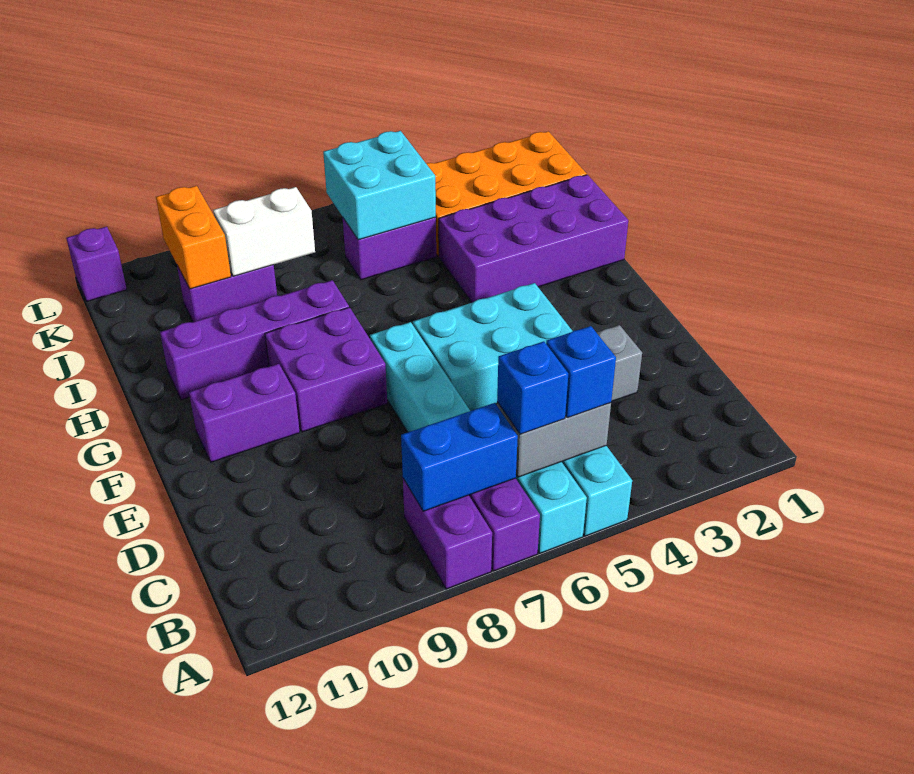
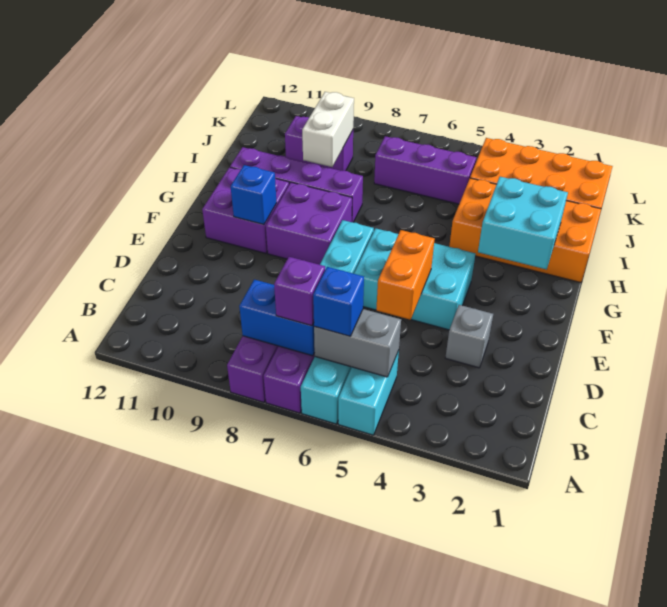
blue 1x1 brick [546,326,616,418] -> blue 1x1 brick moved to [231,165,277,225]
purple 1x2 brick [189,364,300,462] -> purple 2x2 brick [202,167,289,253]
purple 2x4 brick [439,175,628,303] -> orange 2x4 brick [449,178,601,283]
purple 1x2 brick [343,217,436,280] -> purple 1x3 brick [374,136,476,204]
cyan 2x2 brick [323,131,436,240] -> cyan 2x2 brick moved to [478,177,568,270]
white 1x2 brick [213,187,315,276] -> white 1x2 brick turned to [302,92,354,167]
orange 1x2 brick [156,186,231,289] -> orange 1x2 brick moved to [376,230,435,320]
purple 1x1 brick [66,227,127,301] -> purple 1x1 brick moved to [274,257,325,326]

